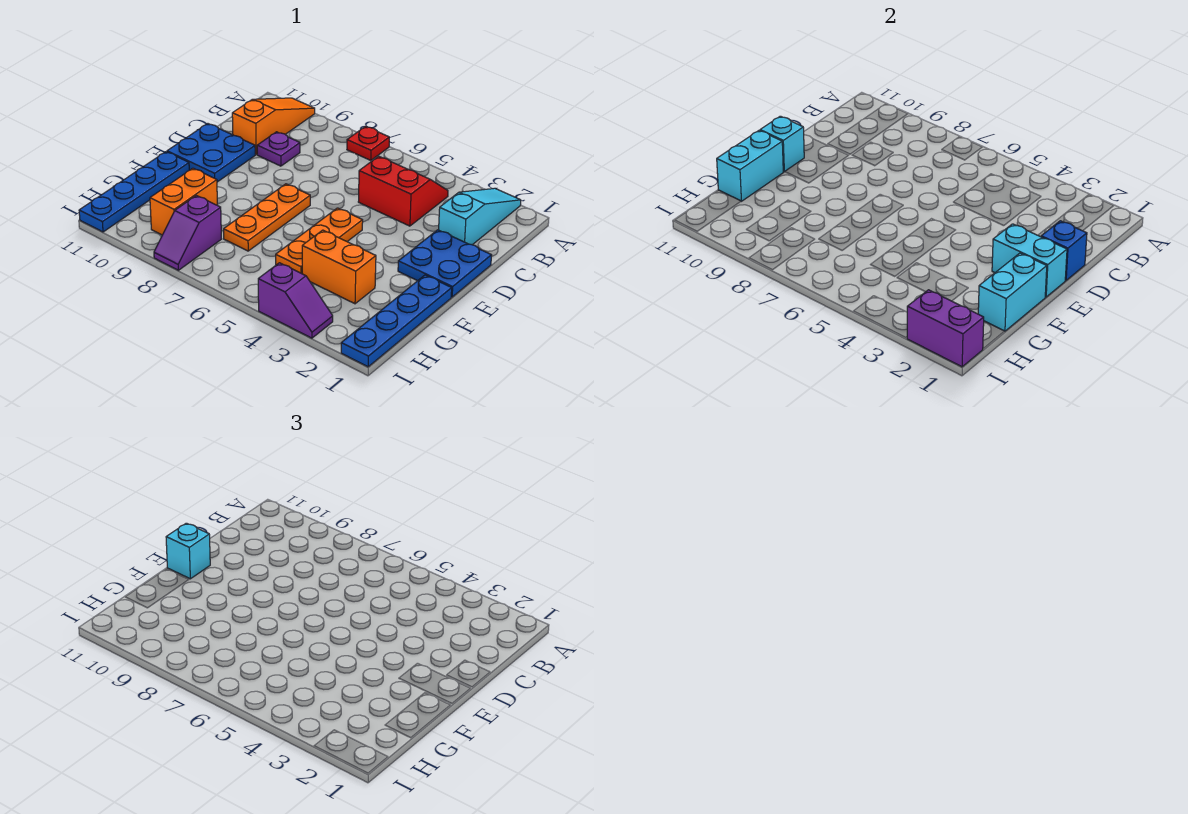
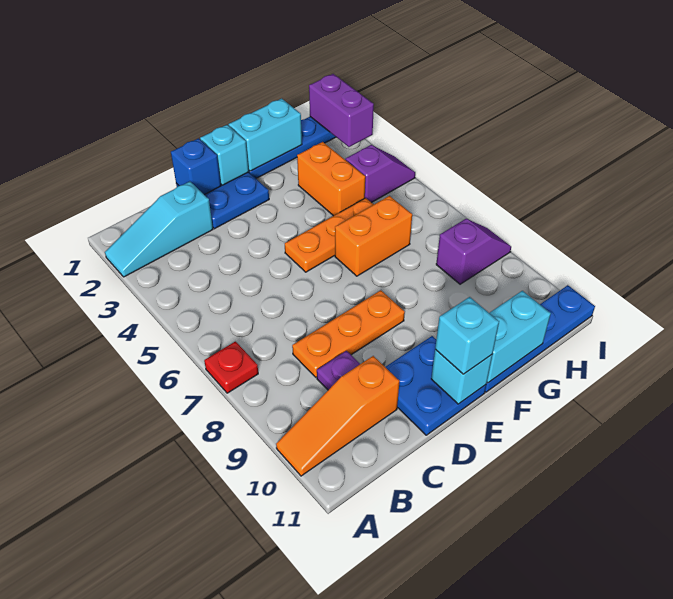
red 2x2 slope [358,156,448,226] -> none
cyan 1x2 brick [992,224,1067,297] -> cyan 1x1 brick [200,125,249,185]
orange 1x3 plate [224,184,310,251] -> orange 1x3 plate moved to [292,290,405,377]
orange 1x2 brick [150,168,217,235] -> orange 1x2 brick moved to [335,196,412,276]
purple 1x2 slope [258,263,333,338] -> purple 1x2 slope turned to [345,145,415,203]

